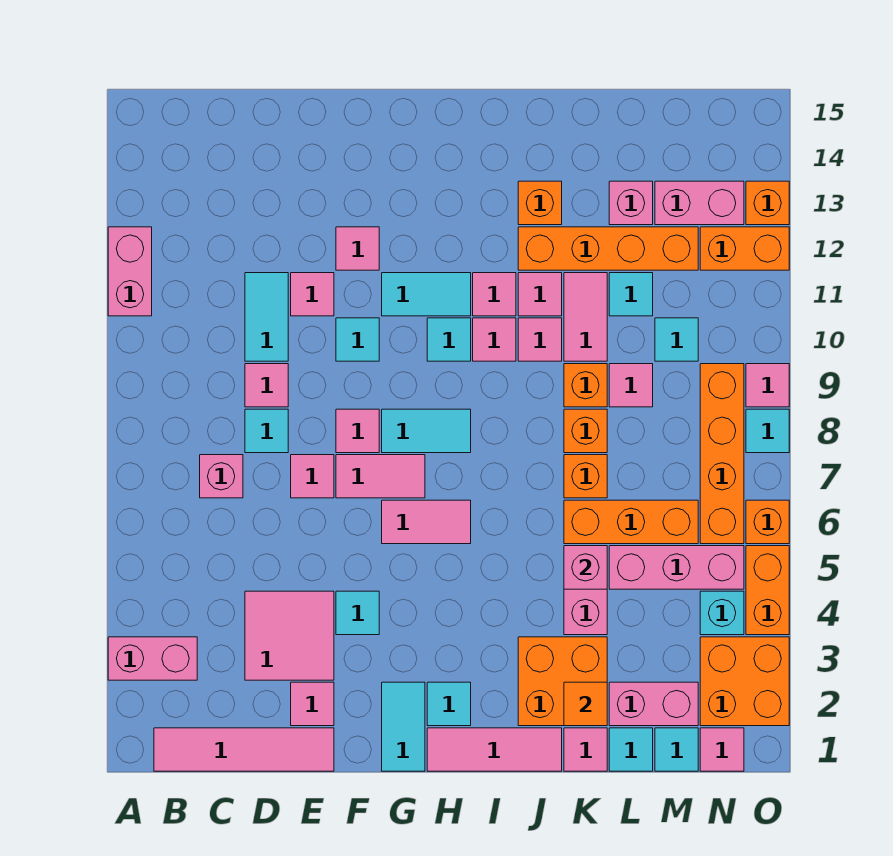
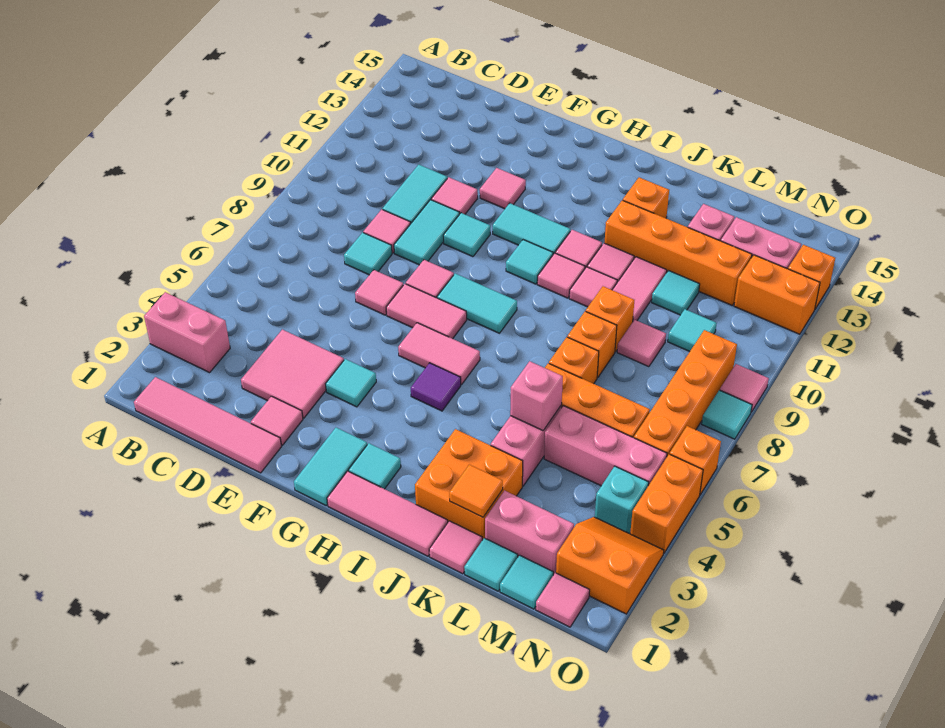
pink 1x2 brick [108,227,152,316] -> none
pink 1x1 brick [200,455,243,498] -> none
none -> cyan 1x2 tile [394,200,459,265]
none -> purple 1x1 tile [411,363,461,411]
orange 2x2 brick [700,637,789,726] -> orange 2x2 slope [556,517,664,614]

